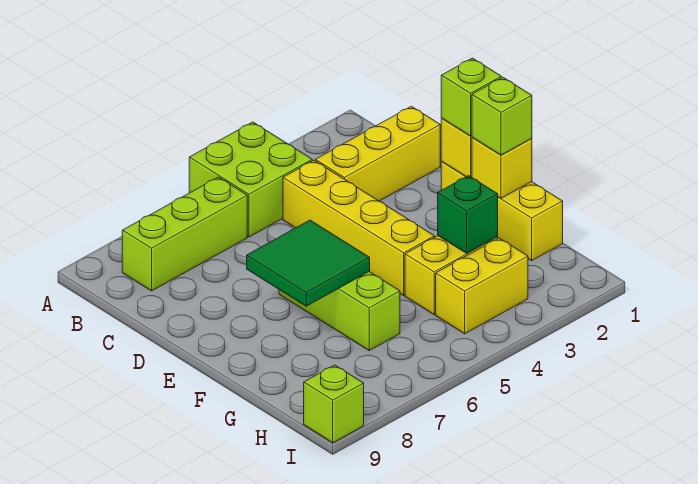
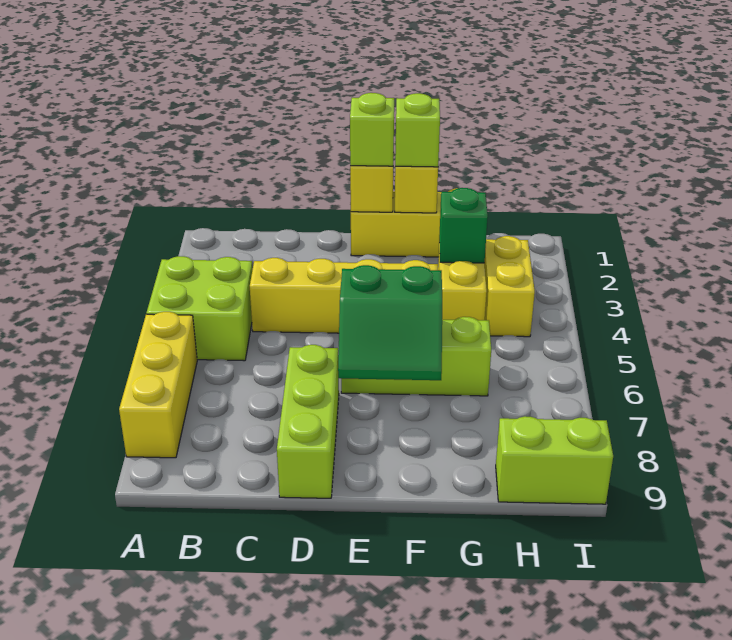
lime 1x3 brick [122,177,247,291] -> lime 1x3 brick moved to [277,345,339,498]
yellow 1x3 brick [315,106,440,201] -> yellow 1x3 brick moved to [119,312,197,458]
green 2x2 tile [247,220,370,306] -> green 2x2 slope [338,265,442,380]
lime 1x1 brick [304,365,364,443] -> lime 1x2 brick [496,416,613,504]

